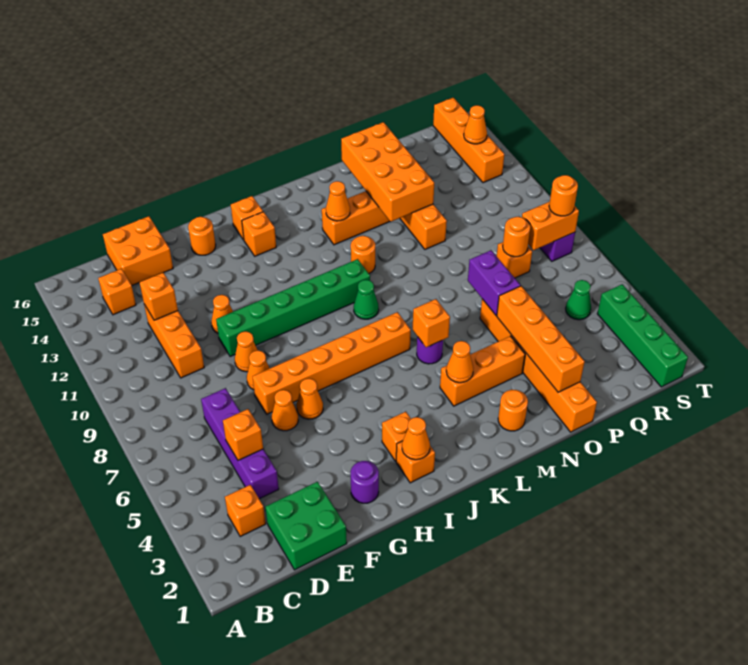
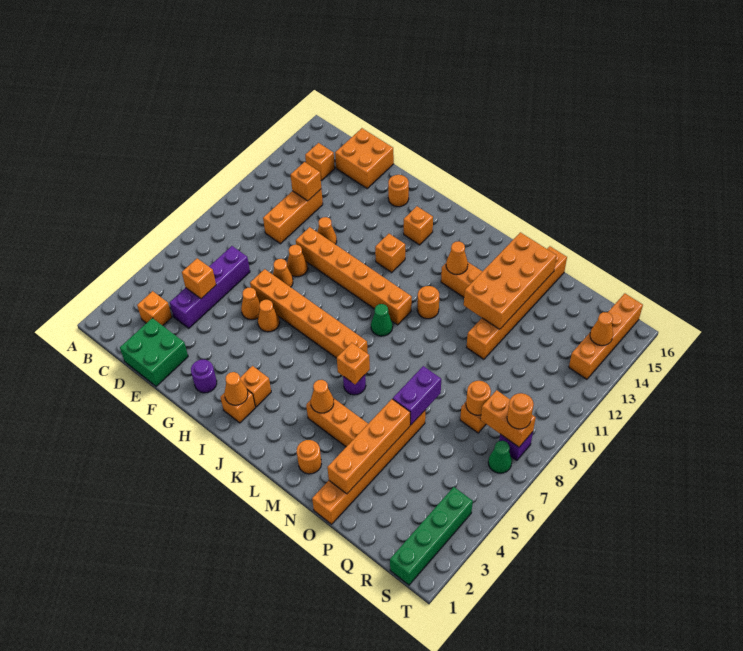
green 1x6 brick [216,259,370,357] -> orange 1x6 brick [296,227,412,325]
orange 1x1 brick [231,196,263,240] -> orange 1x1 brick moved to [375,234,405,272]
green 1x1 cone [566,280,591,320] -> green 1x1 cone moved to [488,441,512,473]

